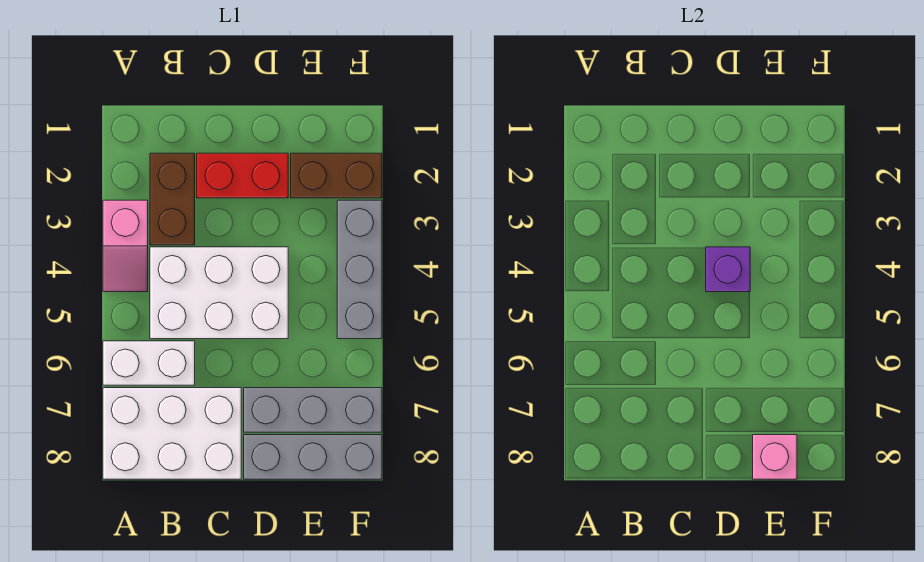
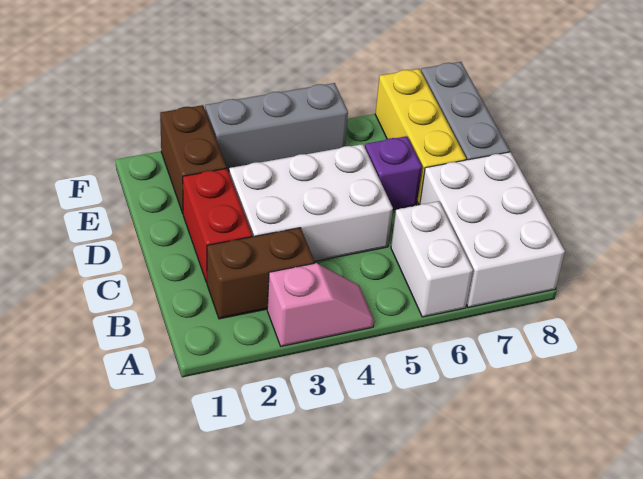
white 2x3 brick [150,247,288,339] -> white 2x3 brick turned to [229,144,393,261]
purple 1x1 brick [706,247,750,292] -> purple 1x1 brick moved to [365,136,422,210]
grey 1x3 brick [244,388,382,432] -> yellow 1x3 brick [375,69,466,205]
pink 1x1 brick [753,435,797,479] -> none

